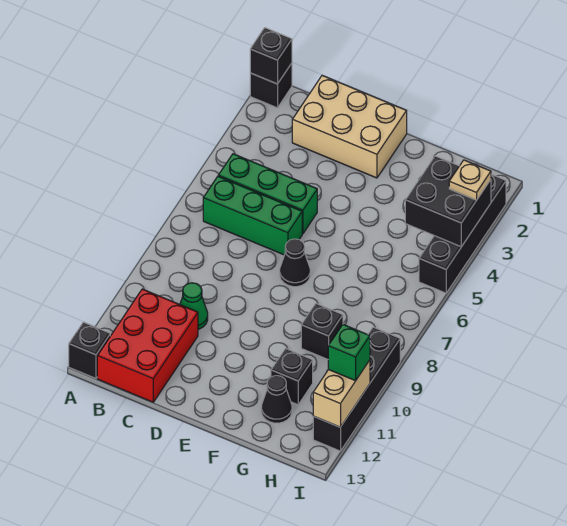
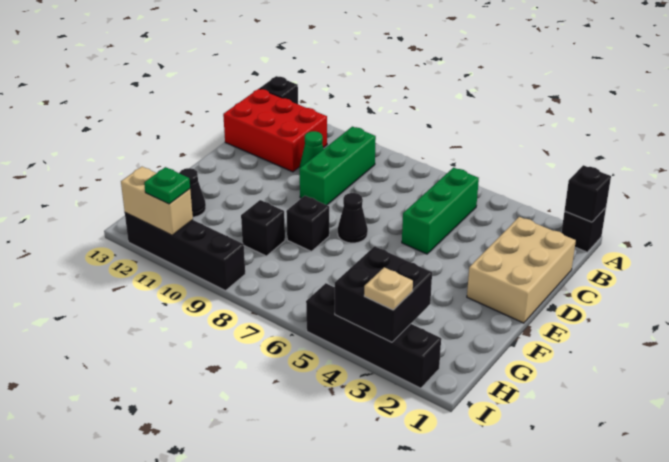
green 1x3 brick [203,176,302,255] -> green 1x3 brick moved to [299,127,376,205]
black 1x1 brick [271,349,313,405] -> black 1x1 brick moved to [286,196,329,251]
green 1x1 brick [328,325,370,381] -> green 1x1 plate [144,167,190,204]

